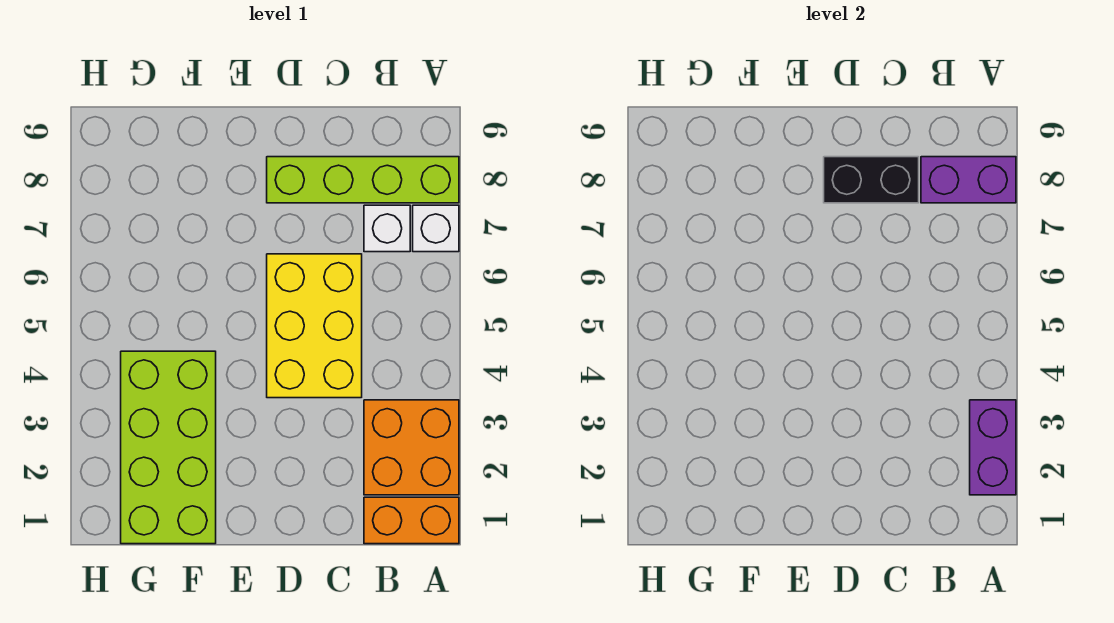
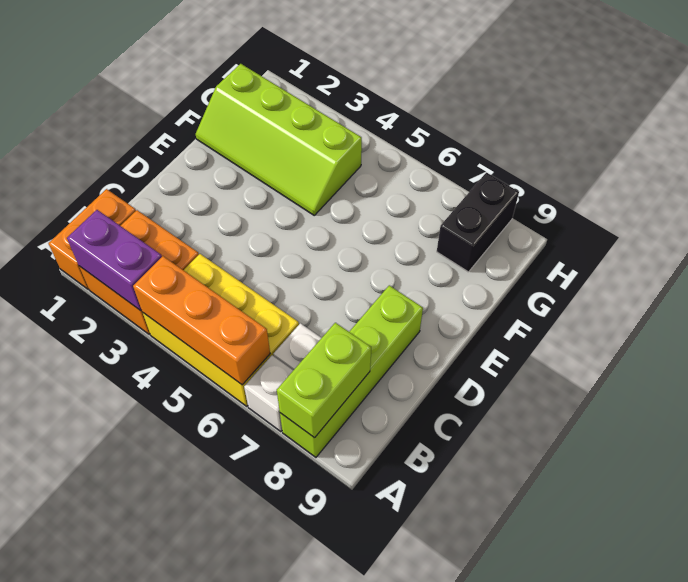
none -> orange 1x3 brick [133,256,270,385]
purple 1x2 brick [921,157,1016,203] -> lime 1x2 brick [277,323,371,438]
yellow 2x3 brick [267,254,362,398] -> yellow 2x3 brick moved to [143,254,299,406]
black 1x2 brick [824,157,919,203] -> black 1x2 brick moved to [437,172,519,272]
lime 2x4 brick [121,351,216,544] -> lime 2x4 slope [196,64,362,215]

